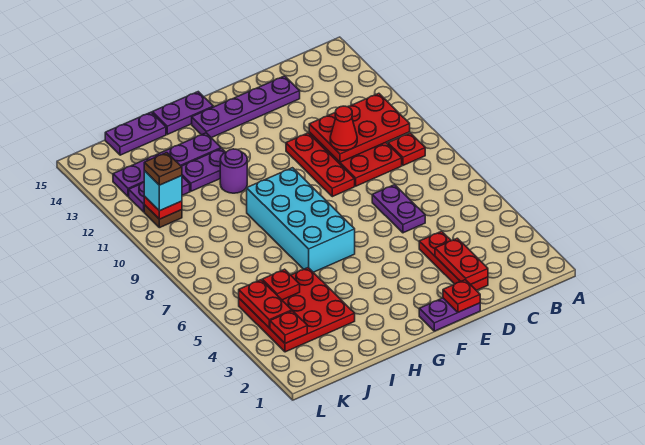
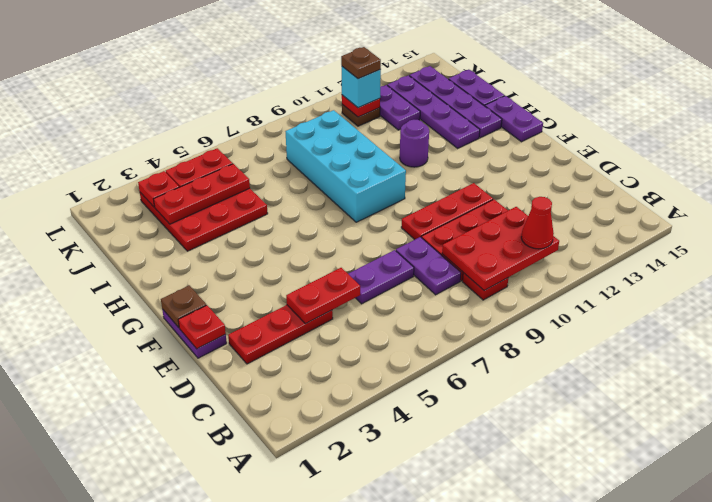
red 2x3 plate [309,93,410,162] -> red 2x3 plate turned to [442,207,559,290]
red 1x2 plate [435,238,488,285] -> red 1x2 plate moved to [286,268,360,324]
red 1x1 cone [330,106,357,150] -> red 1x1 cone moved to [521,197,554,249]
purple 1x4 plate [192,76,300,138] -> purple 1x4 plate moved to [409,66,502,138]
none -> brown 1x1 plate [161,285,206,328]
cyan 2x4 brick [247,168,355,272] -> cyan 2x4 brick turned to [285,110,406,222]
purple 1x2 plate [181,149,225,191] -> purple 1x2 plate moved to [396,237,461,295]
red 1x1 plate [262,269,300,300] -> red 1x3 plate [154,164,250,224]

